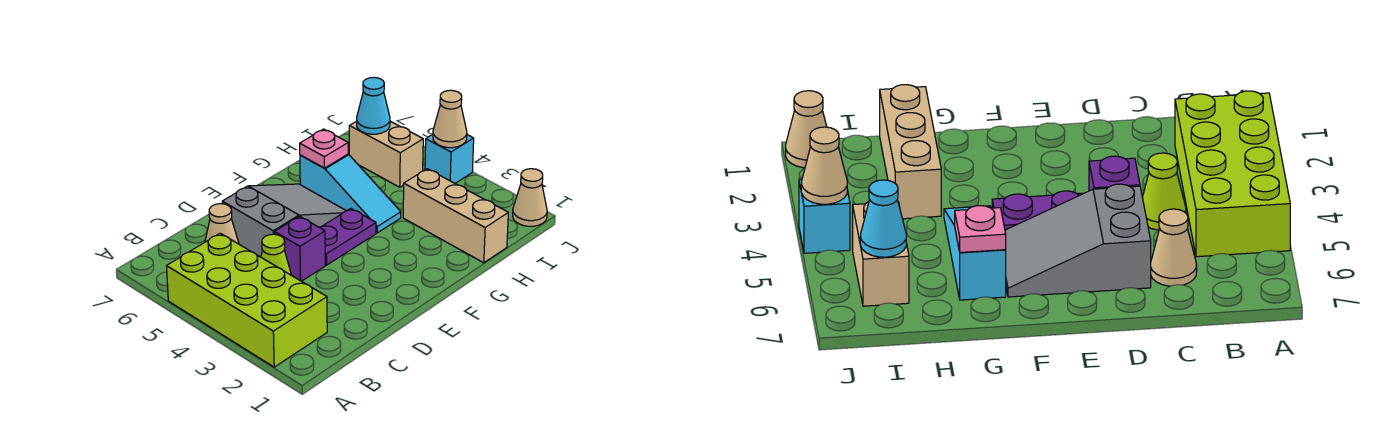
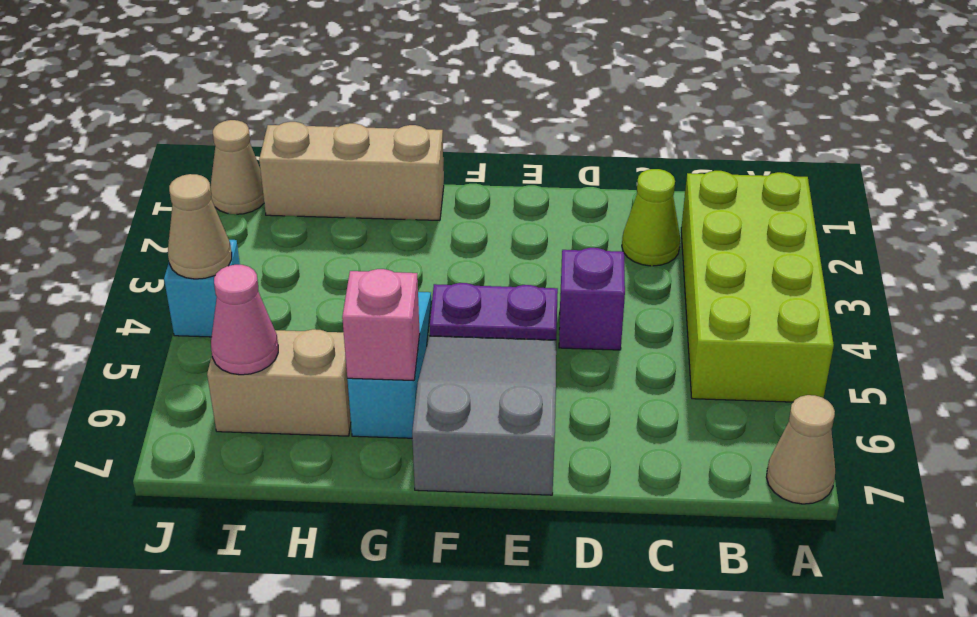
lime 1x1 cone [261,234,291,275] -> lime 1x1 cone moved to [622,169,680,266]
tan 1x1 cone [205,204,239,244] -> tan 1x1 cone moved to [766,395,835,504]
grey 2x3 slope [222,184,346,257] -> grey 2x3 slope turned to [412,336,556,495]
pink 1x1 plate [300,129,348,168] -> pink 1x1 brick [342,269,420,381]
tan 1x3 brick [403,169,508,263] -> tan 1x3 brick turned to [259,122,444,221]
tan 1x2 brick [349,121,423,187] -> tan 1x2 brick turned to [207,329,351,436]
cyan 1x1 cone [357,78,390,134] -> pink 1x1 cone [211,265,278,375]

